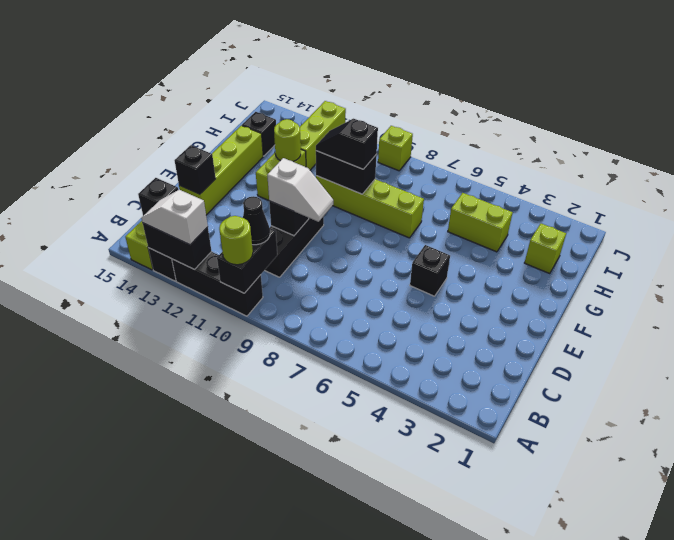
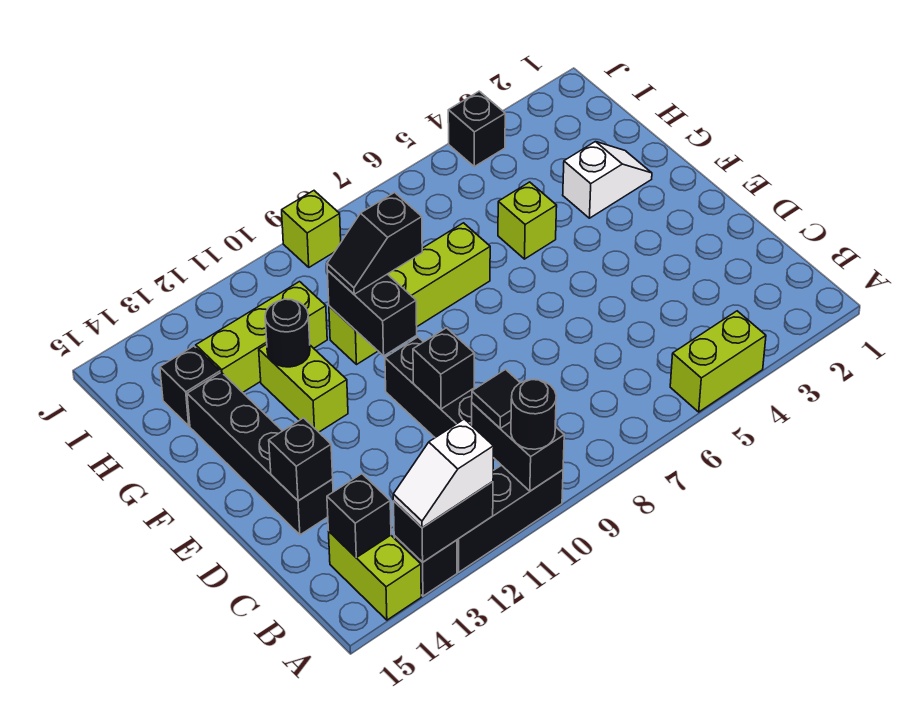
lime 1x1 round brick [219,216,253,265] -> black 1x1 round brick [511,380,556,449]
black 1x1 cone [243,196,270,245] -> black 1x1 tile [472,370,520,428]
white 1x2 slope [267,158,333,222] -> white 1x2 slope moved to [563,142,652,218]
lime 1x4 brick [179,126,263,215] -> black 1x4 brick [187,372,333,535]
black 1x1 brick [410,245,450,296] -> black 1x1 brick moved to [448,91,505,167]
black 1x2 brick [316,151,377,194] -> black 1x2 brick turned to [327,271,417,356]
lime 1x1 round brick [274,119,301,161] -> black 1x1 round brick [265,299,310,367]
lime 1x1 brick [525,224,566,274] -> lime 1x1 brick moved to [498,182,557,259]
lime 1x2 brick [448,193,513,252] -> lime 1x2 brick moved to [670,311,766,412]
lime 1x3 brick [300,101,346,170] -> lime 1x3 brick turned to [196,282,327,392]

